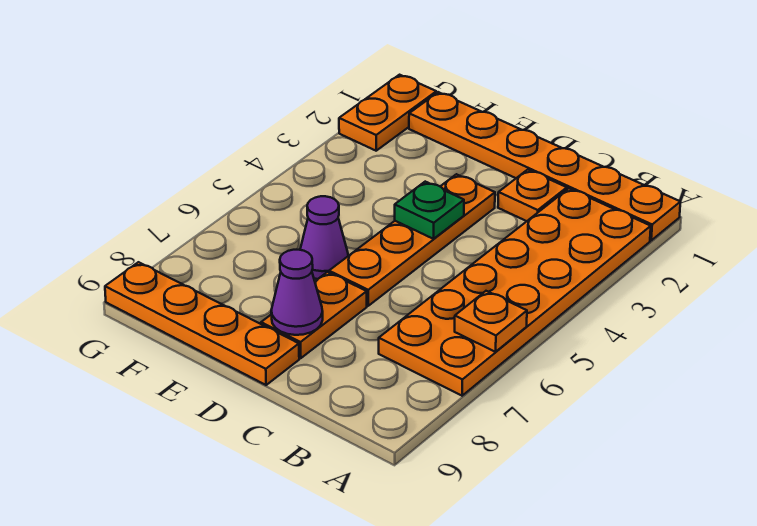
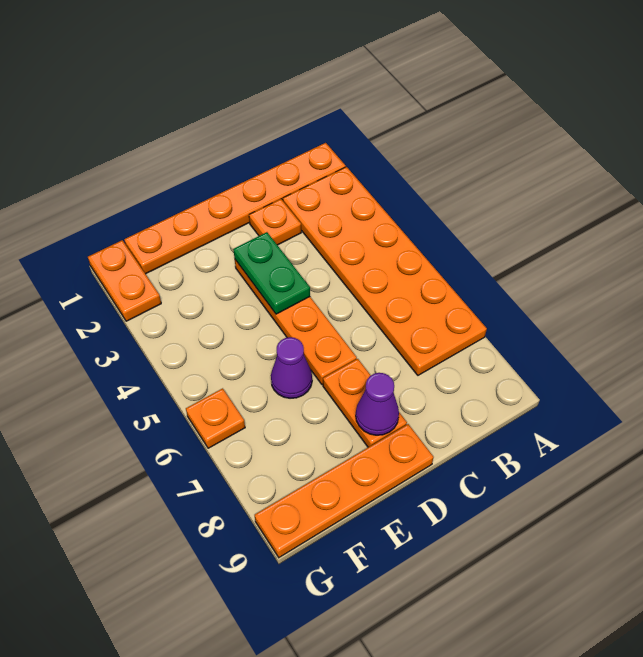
orange 1x1 plate [455,291,527,352] -> orange 1x1 plate moved to [186,388,245,448]
green 1x1 plate [395,182,464,239] -> green 1x2 plate [233,232,310,314]

